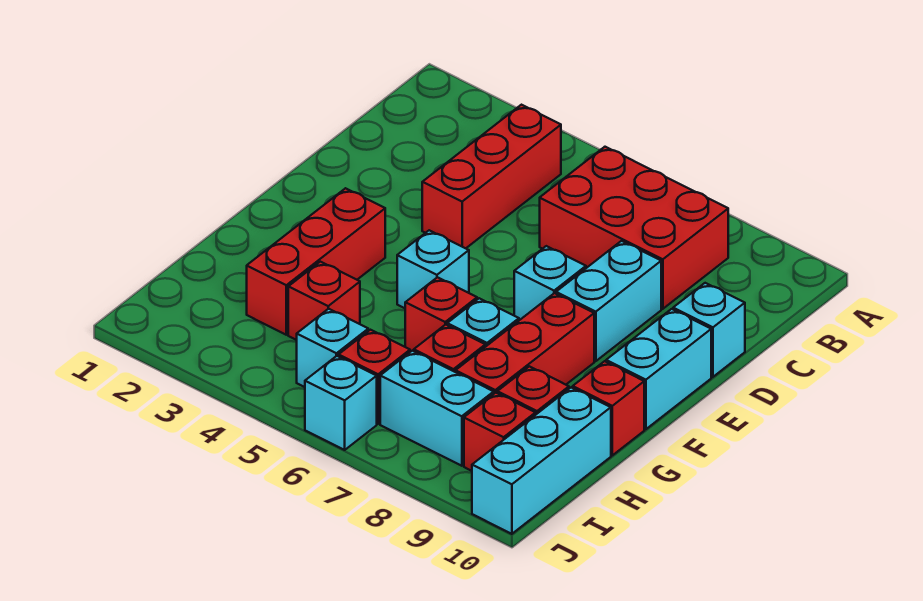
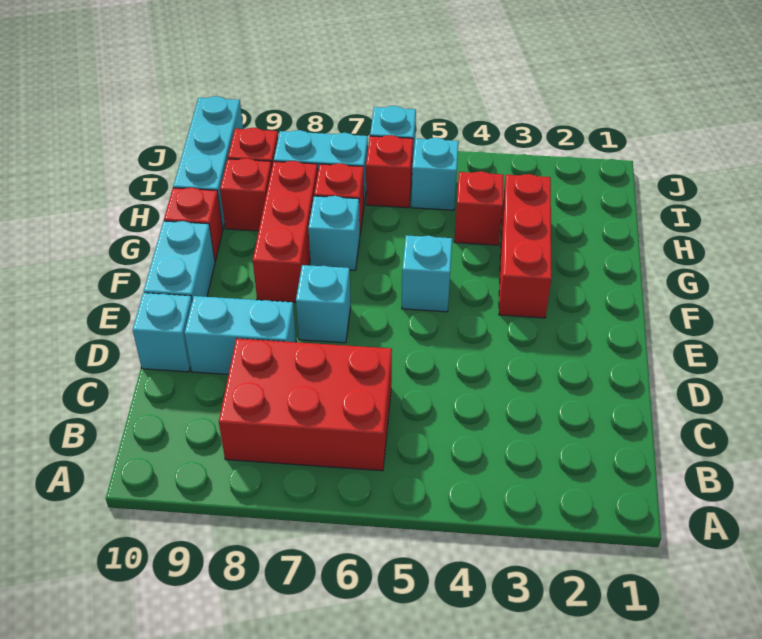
red 1x3 brick [422,105,561,248] -> none
cyan 1x2 brick [556,241,661,361] -> cyan 1x2 brick turned to [185,296,296,375]
red 1x1 brick [405,277,477,352] -> none

